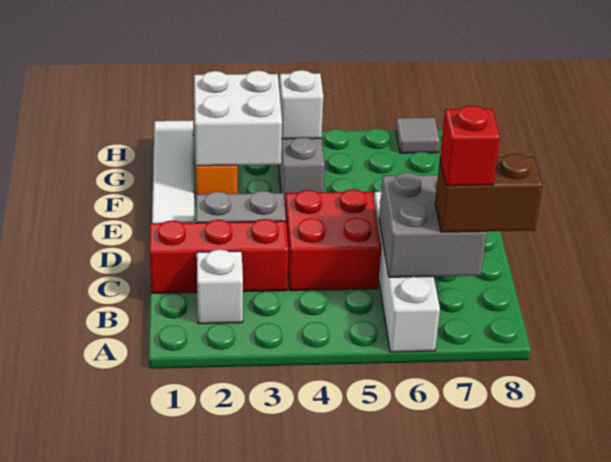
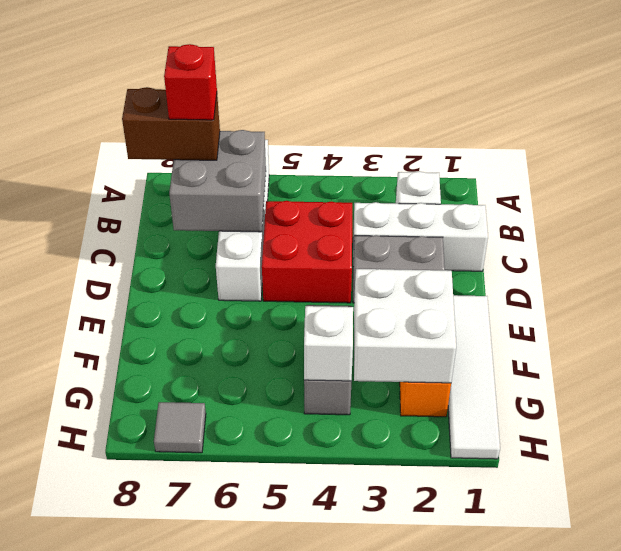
red 1x3 brick [150,219,288,293] -> white 1x3 brick [353,202,488,271]

